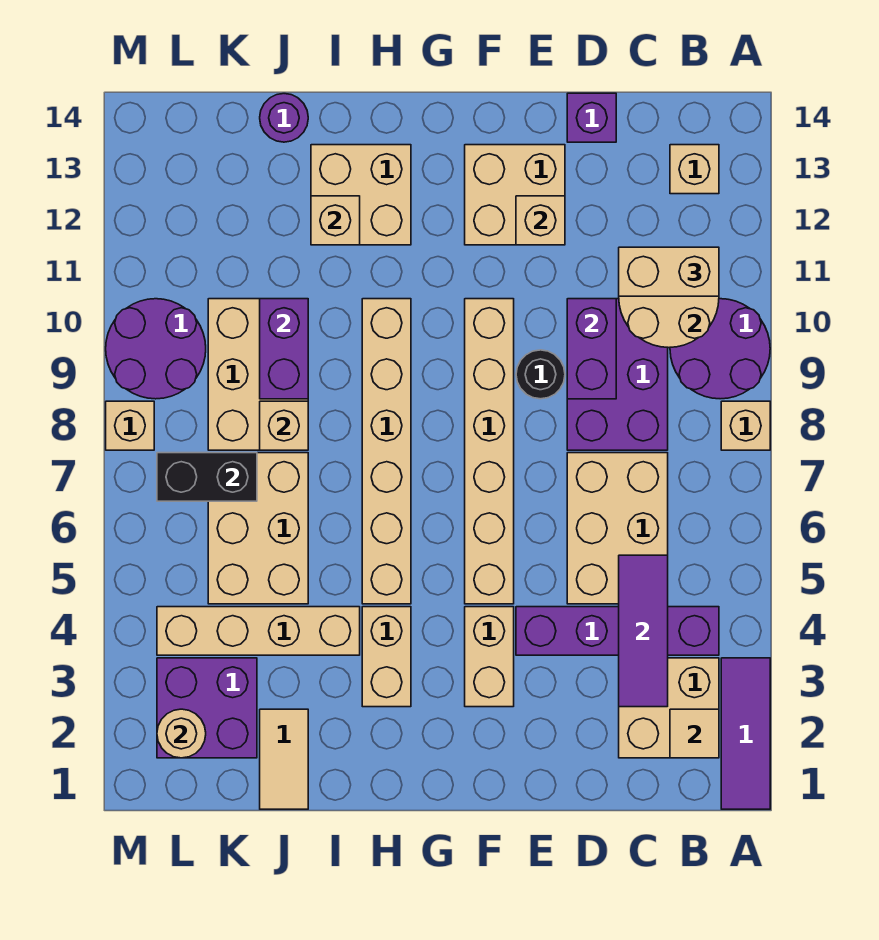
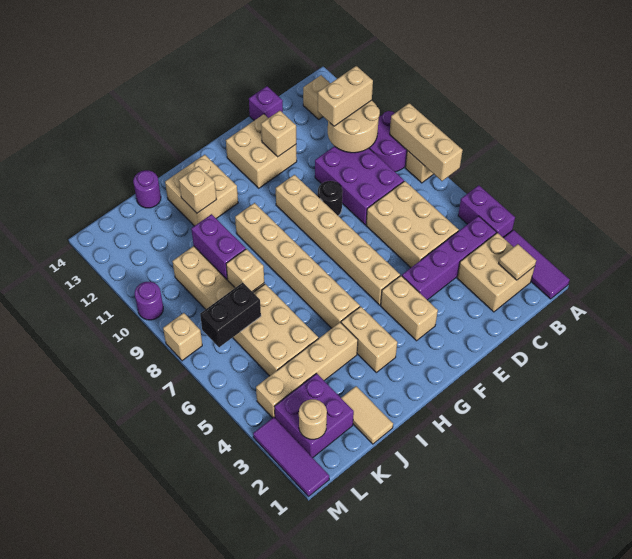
none -> tan 1x3 brick [390,103,463,181]
purple 1x3 tile [619,555,668,707] -> purple 1x3 tile moved to [253,417,329,496]
purple 1x2 brick [567,299,616,399] -> purple 1x2 brick moved to [458,185,515,237]
purple 2x2 round brick [106,299,206,399] -> purple 1x1 round brick [135,282,163,320]

